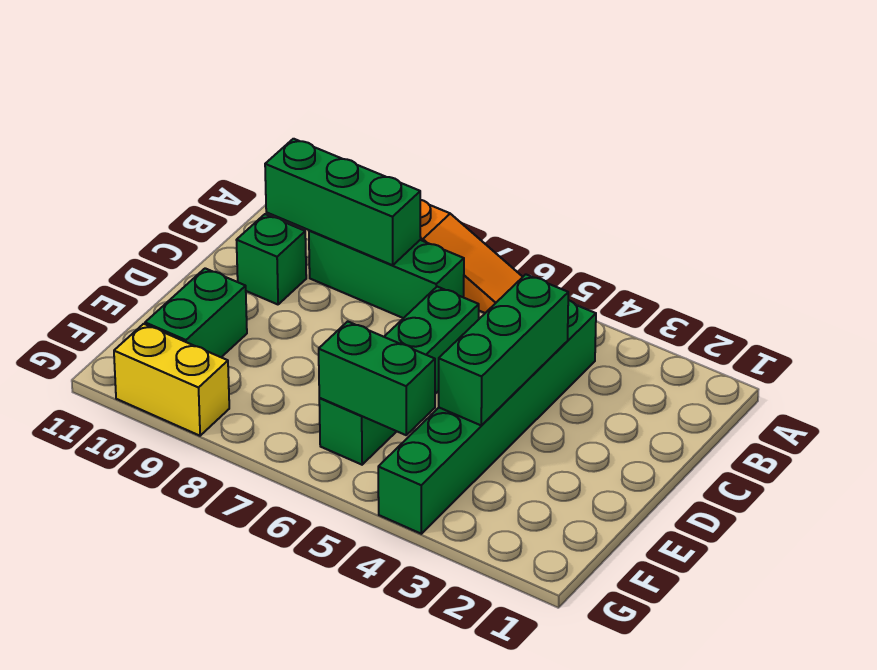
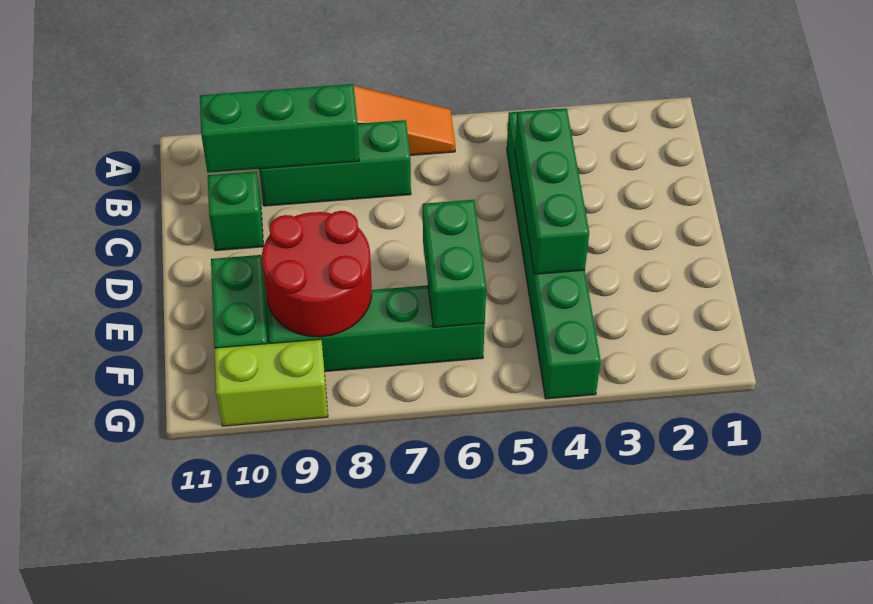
green 1x4 brick [319,287,479,465] -> green 1x4 brick turned to [267,285,485,372]
none -> red 2x2 round brick [262,211,372,337]
green 1x2 brick [319,321,435,435] -> green 1x2 brick turned to [423,200,486,328]
yellow 1x2 brick [114,324,229,436] -> lime 1x2 brick [214,339,328,426]

